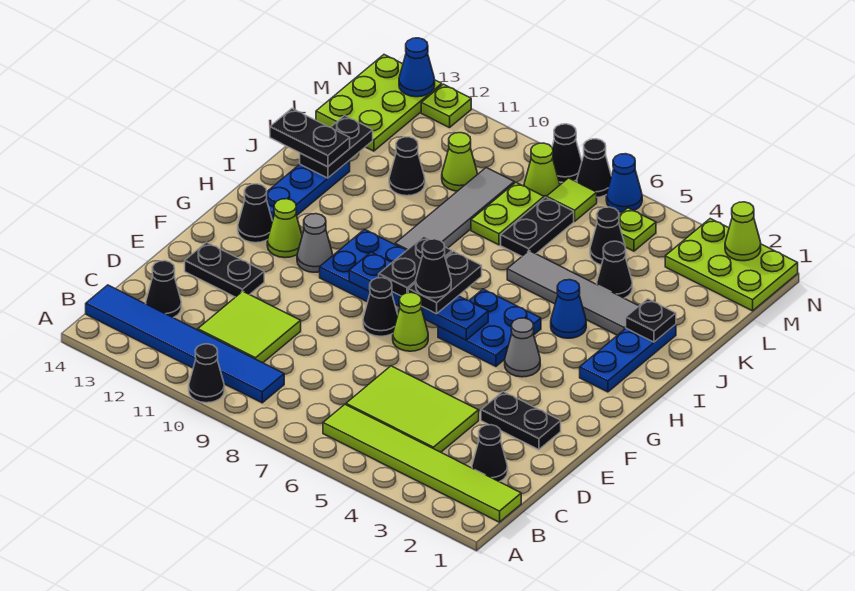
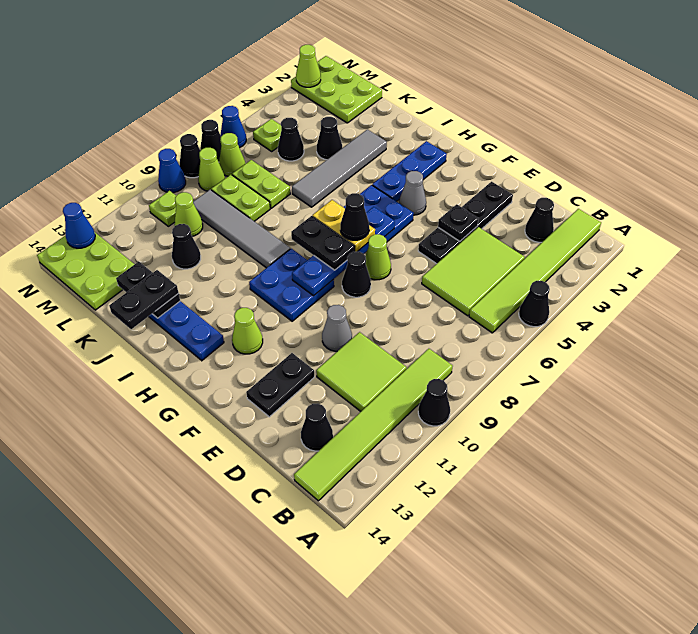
blue 1x6 tile [86,285,284,403] -> lime 1x6 tile [294,349,453,501]
black 1x2 plate [481,391,561,450] -> black 1x4 plate [418,182,513,264]
black 1x2 plate [408,251,482,314] -> yellow 1x2 plate [312,200,375,252]
grey 1x1 cone [297,214,333,272] -> grey 1x1 cone moved to [322,305,352,351]
black 1x1 cone [238,184,272,243] -> black 1x1 cone moved to [519,281,550,327]
blue 1x3 plate [580,324,676,392] -> blue 1x3 plate turned to [372,141,447,201]
blue 1x1 cone [551,280,586,338] -> blue 1x1 cone moved to [158,149,186,193]
black 1x1 plate [626,299,676,342] -> black 1x1 plate moved to [438,204,478,241]
black 1x2 plate [501,197,574,256] -> lime 1x2 plate [232,160,290,208]
lime 2x3 plate [665,219,798,311] -> lime 2x3 plate turned to [291,56,382,123]
lime 1x1 tile [547,178,597,221] -> lime 1x1 cone [219,133,245,176]
lime 1x1 plate [421,84,471,128] -> lime 1x1 plate moved to [149,191,176,226]

